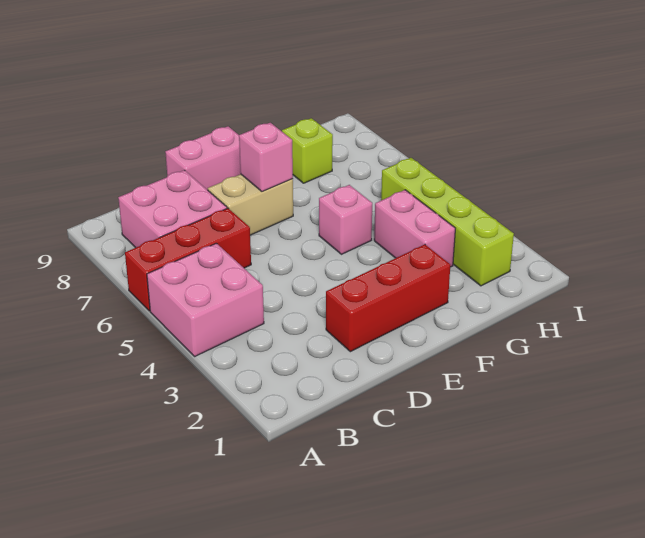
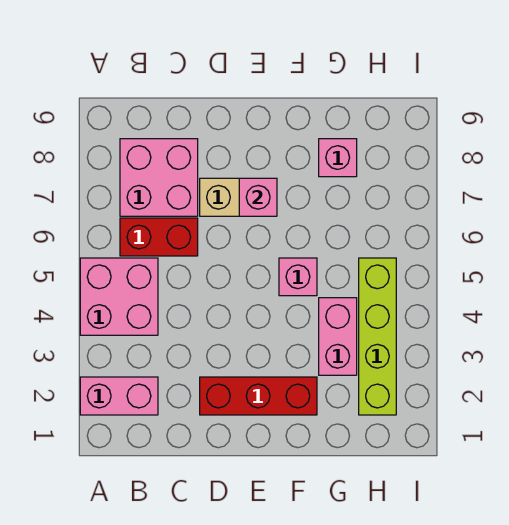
red 1x3 brick [125,208,251,311] -> red 1x2 brick [120,218,198,256]
pink 1x2 brick [165,126,241,190] -> pink 1x2 brick moved to [80,377,158,415]
lime 1x1 brick [282,118,333,183] -> pink 1x1 brick [319,139,357,177]

